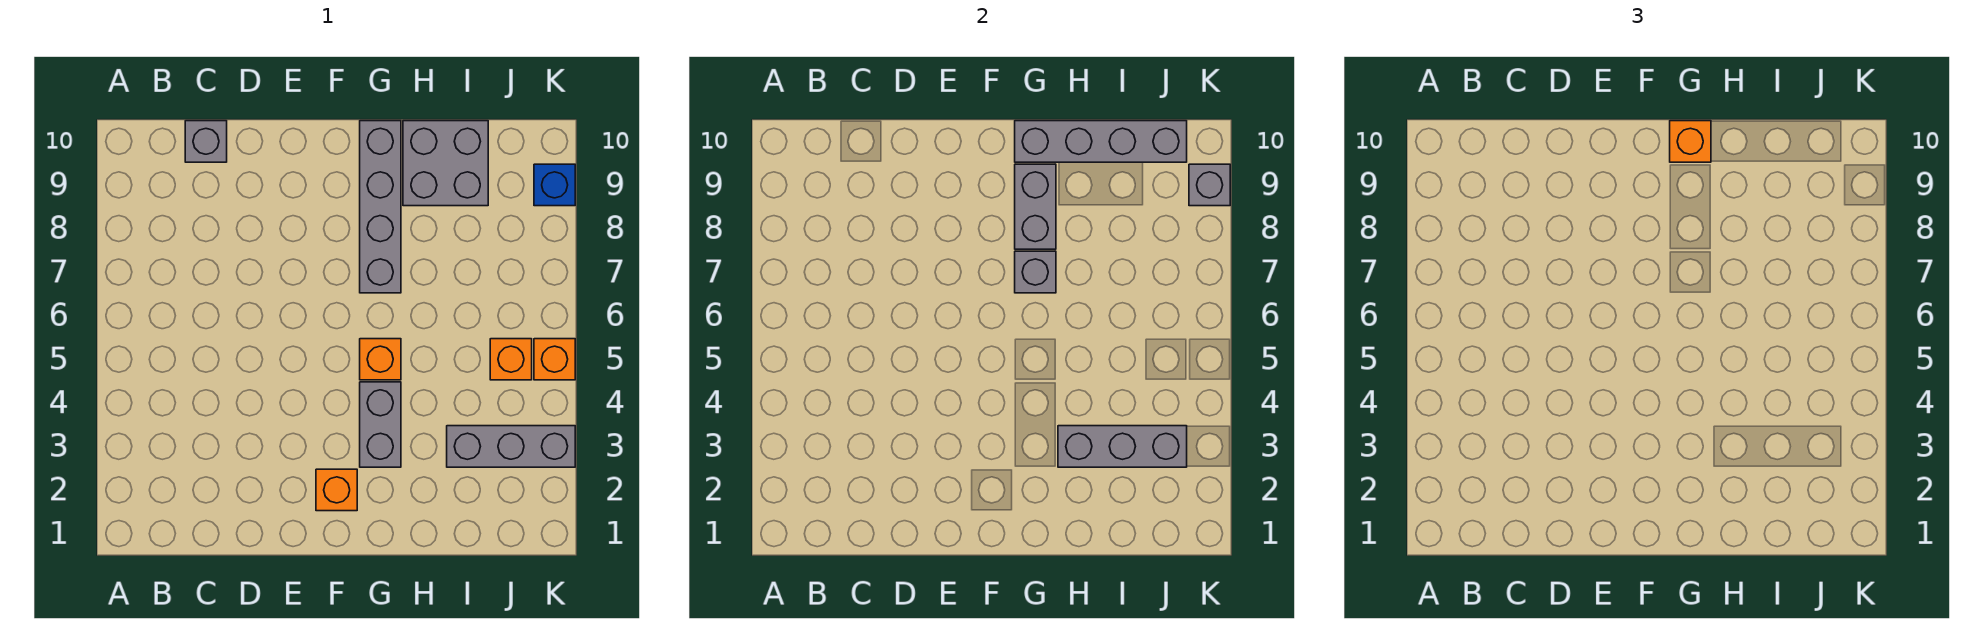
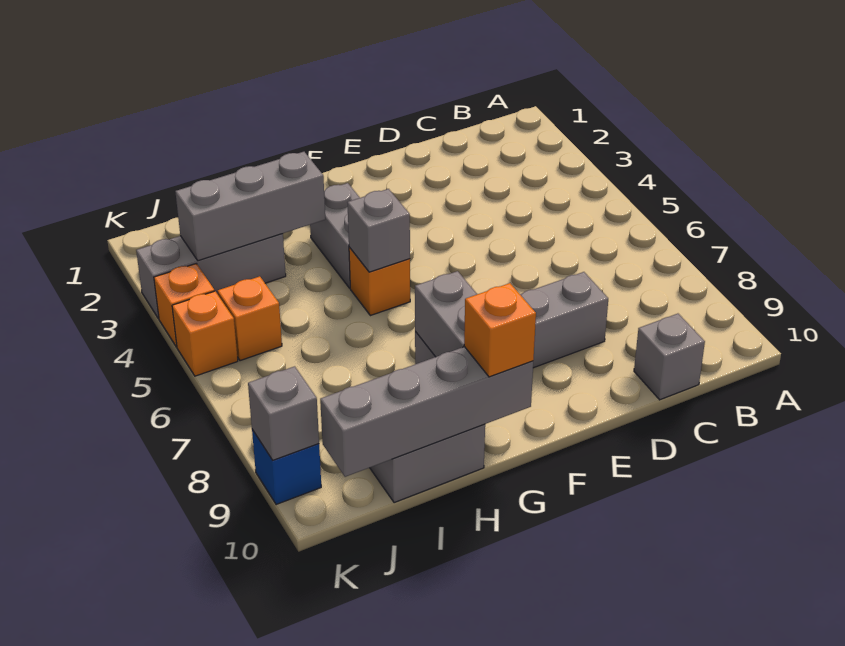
orange 1x1 brick [316,469,357,511] -> orange 1x1 brick moved to [154,264,214,347]
grey 1x4 brick [360,121,401,293] -> grey 1x4 brick turned to [415,272,608,368]
grey 1x1 brick [1015,251,1056,293] -> grey 1x1 brick moved to [347,189,410,272]

